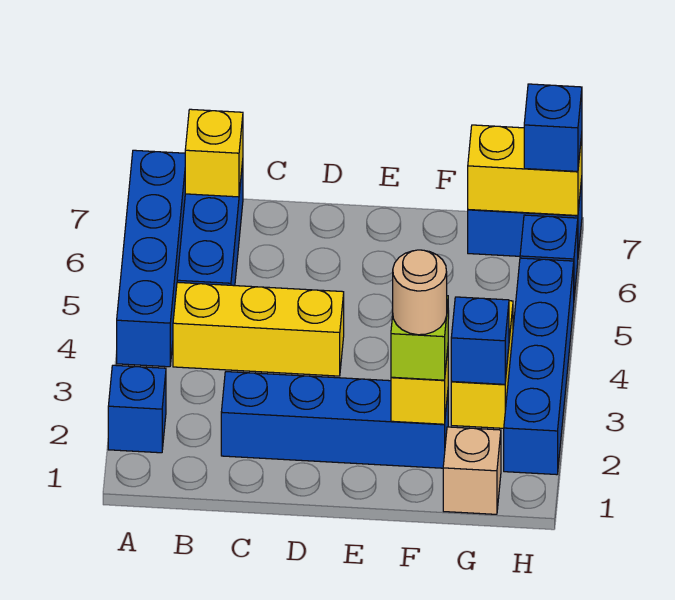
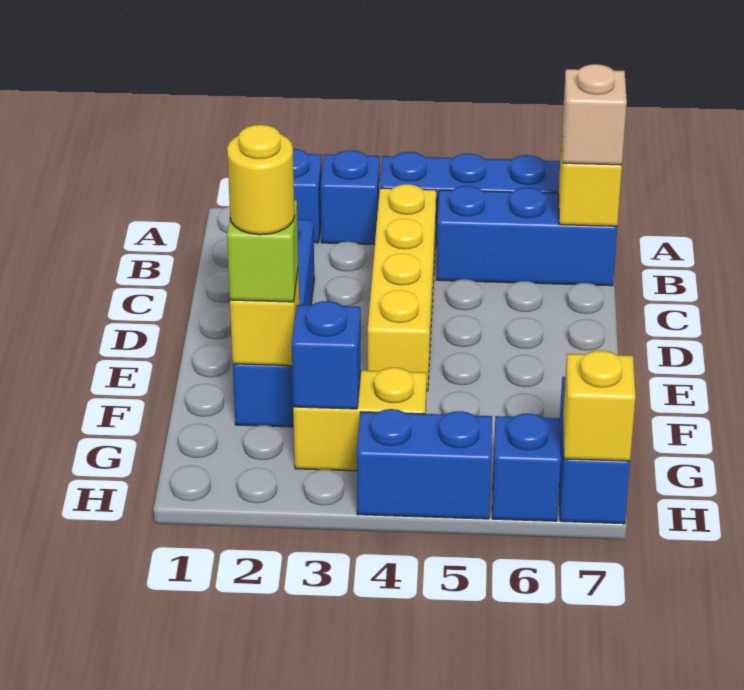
yellow 1x3 brick [173,282,344,376] -> yellow 1x4 brick [368,184,436,391]
tan 1x1 round brick [393,250,447,335] -> yellow 1x1 round brick [227,125,294,235]
tan 1x1 brick [443,427,501,514] -> tan 1x1 brick moved to [562,64,627,165]
yellow 1x2 brick [468,125,582,216] -> yellow 1x1 brick [563,351,636,461]
blue 1x4 brick [504,258,574,475] -> blue 1x2 brick [357,409,492,519]
blue 1x1 brick [524,84,582,171] -> blue 1x1 brick moved to [321,150,380,245]

